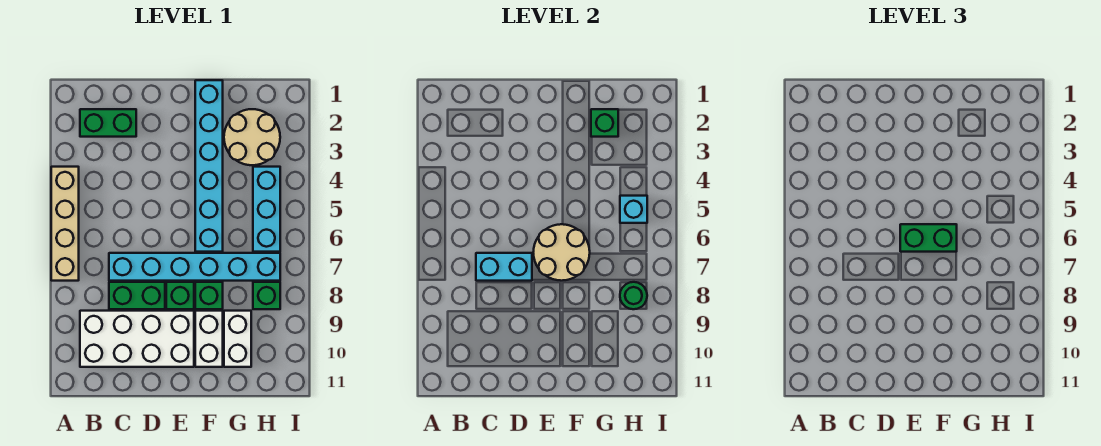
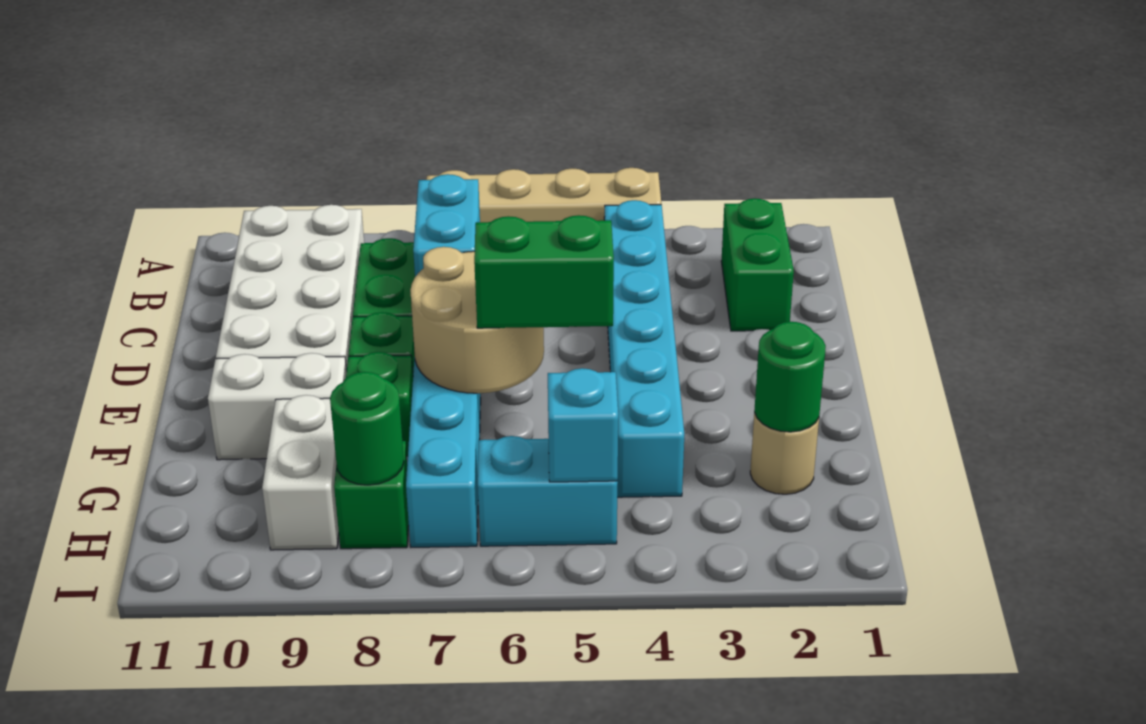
green 1x2 brick [900,224,957,252] -> green 1x2 brick turned to [474,215,614,328]
cyan 1x6 brick [195,80,223,252] -> cyan 1x6 brick turned to [604,200,684,497]
tan 2x2 round brick [224,109,280,165] -> tan 1x1 round brick [750,412,819,494]
green 1x1 brick [591,109,618,137] -> green 1x1 round brick [754,322,826,432]
white 1x2 brick [224,311,251,367] -> white 1x2 brick turned to [262,395,339,550]
cyan 1x3 brick [253,167,280,252] -> cyan 1x2 brick [478,436,618,546]

